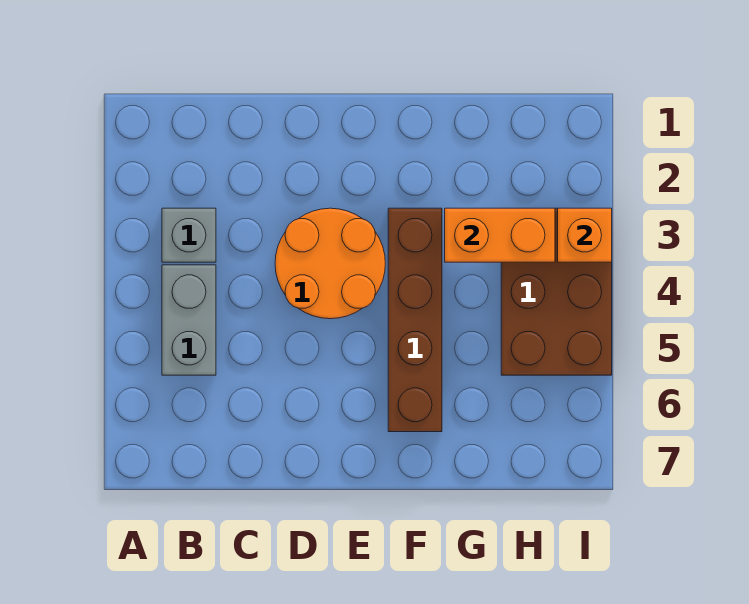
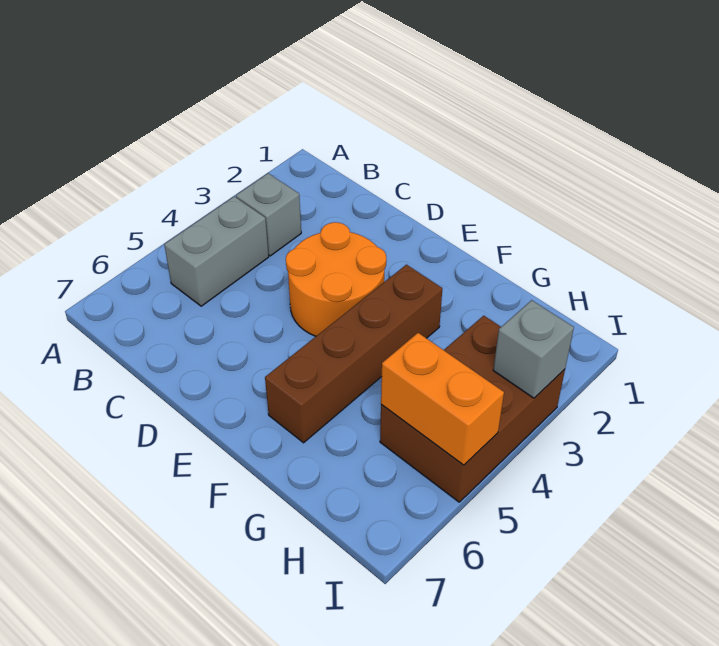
orange 1x2 brick [445,208,555,262] -> orange 1x2 brick moved to [381,333,504,465]
orange 1x1 brick [558,208,612,262] -> grey 1x1 brick [493,300,574,398]

